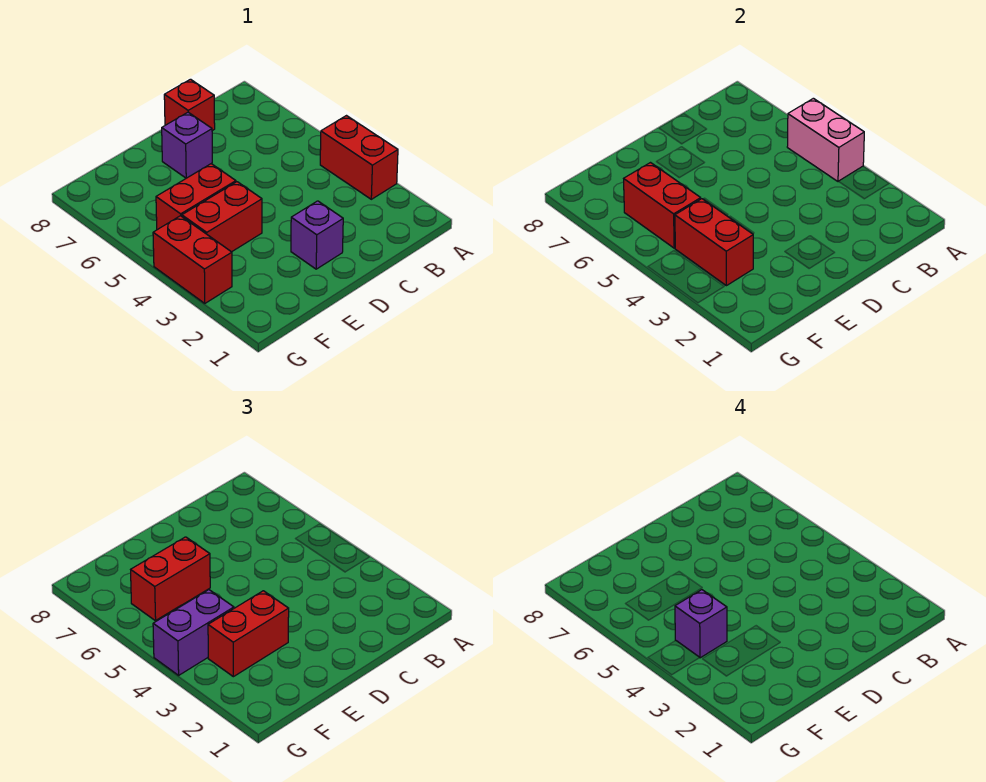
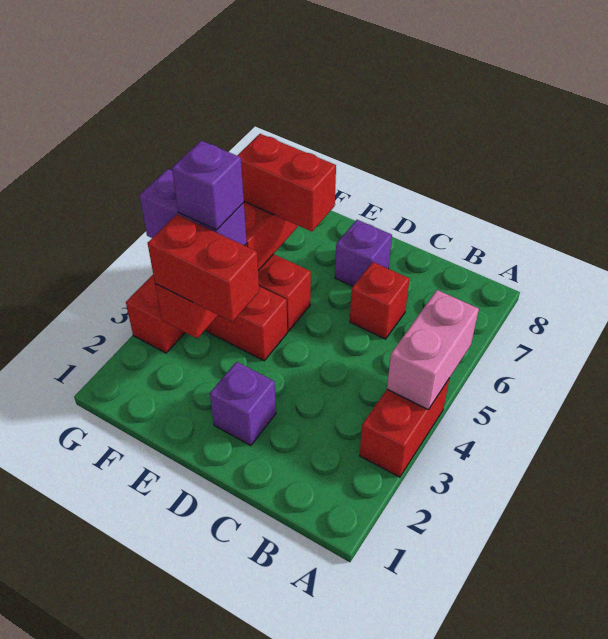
red 1x1 brick [164,79,215,131] -> red 1x1 brick moved to [350,262,410,339]

